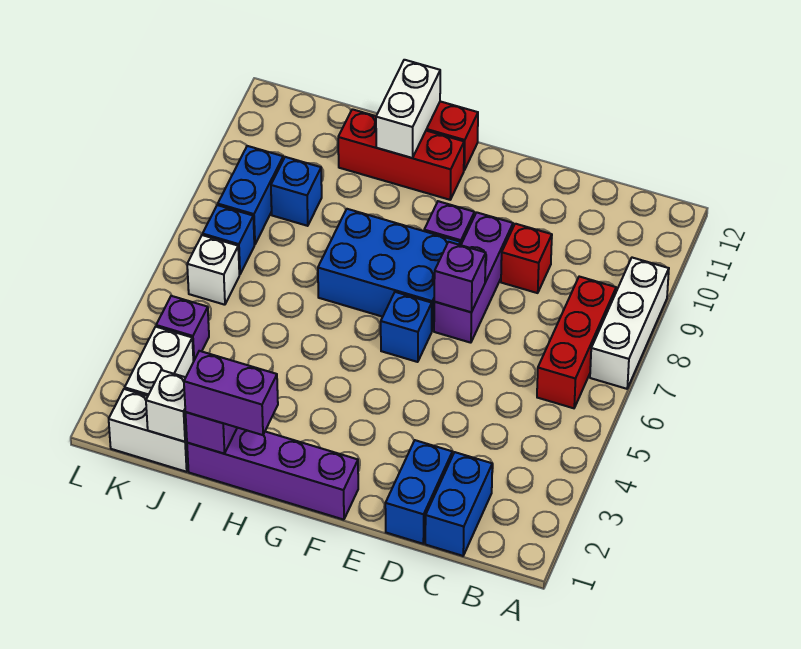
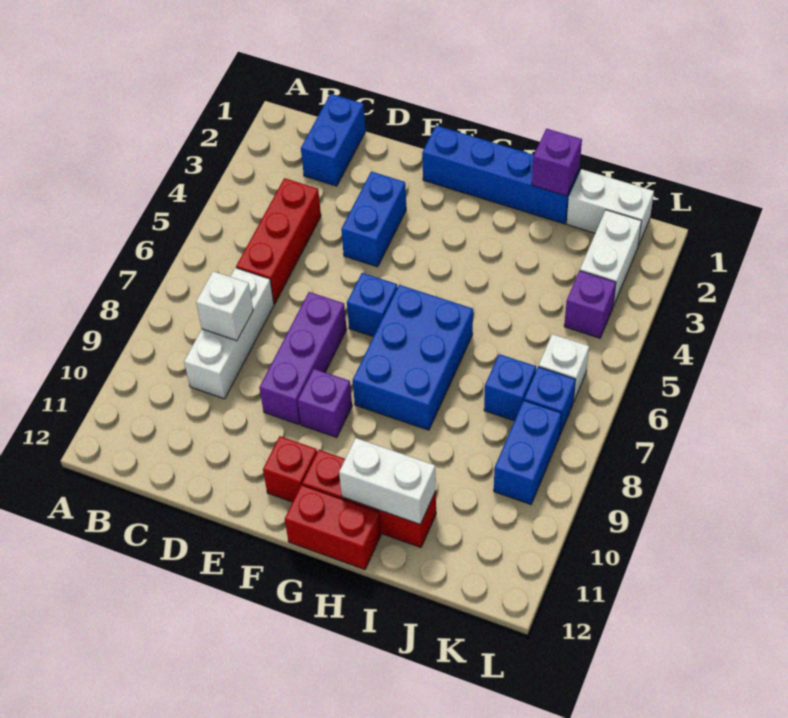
white 1x3 brick [590,258,669,389] -> white 1x3 brick moved to [184,268,274,399]
red 1x3 brick [537,277,616,408] -> red 1x3 brick moved to [236,178,321,304]
blue 1x2 brick [385,440,452,544] -> blue 1x2 brick moved to [341,171,406,267]
red 1x1 brick [501,224,552,293] -> red 1x1 brick moved to [263,436,317,502]
purple 1x1 brick [434,242,486,312] -> none
purple 1x4 brick [187,428,358,520] -> blue 1x4 brick [422,126,579,224]
blue 2x3 brick [318,209,460,330] -> blue 2x3 brick turned to [353,285,473,430]
purple 1x2 brick [184,351,278,435] -> none
white 1x2 brick [376,60,440,158] -> white 1x2 brick turned to [339,438,436,524]
white 1x1 brick [146,370,187,442] -> white 1x1 brick moved to [196,271,253,341]
blue 1x1 brick [271,157,322,226] -> blue 1x1 brick moved to [484,354,536,421]

